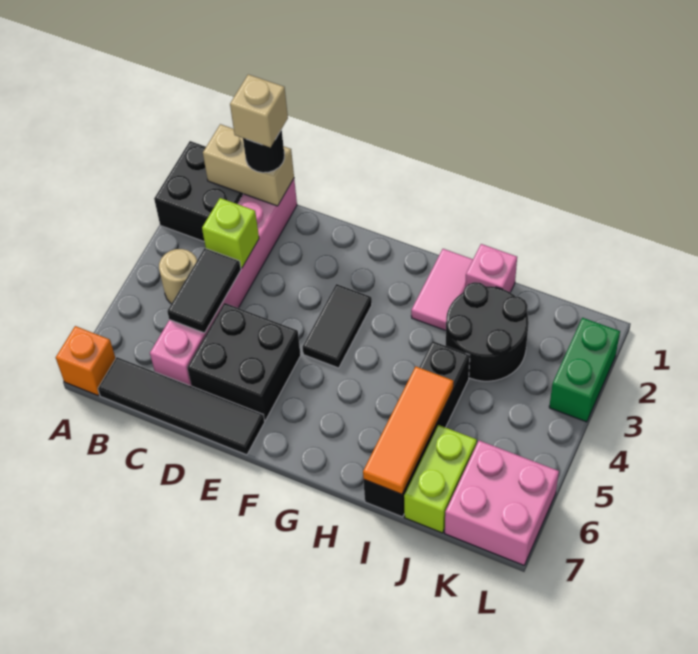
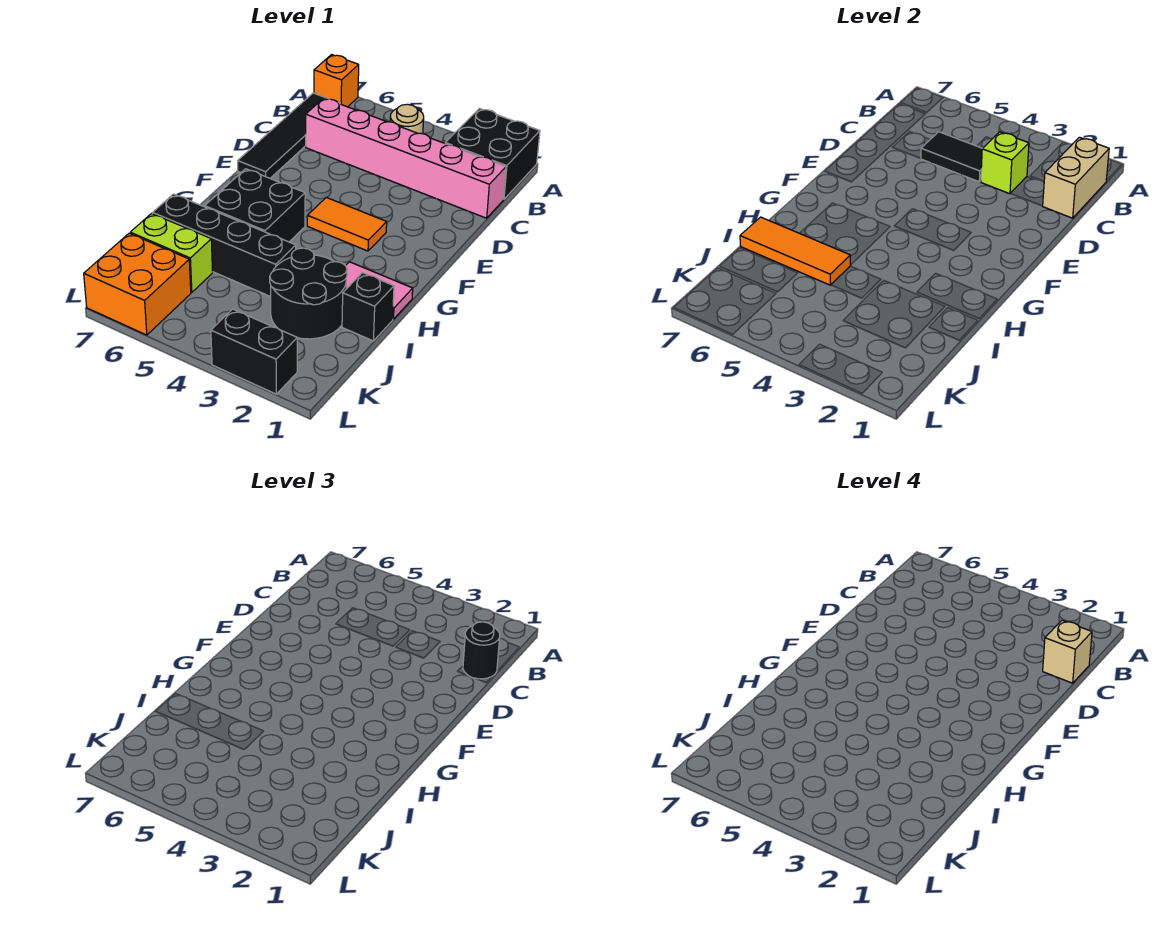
black 2x2 brick [187,303,301,420] -> black 2x2 brick moved to [205,169,305,242]
black 1x2 tile [302,284,372,368] -> orange 1x2 tile [307,197,387,251]
pink 1x1 brick [465,244,517,292] -> black 1x1 brick [342,273,394,341]
pink 2x2 brick [445,441,559,565] -> orange 2x2 brick [84,233,191,335]
green 1x2 brick [549,318,620,422] -> black 1x2 brick [211,309,297,394]

